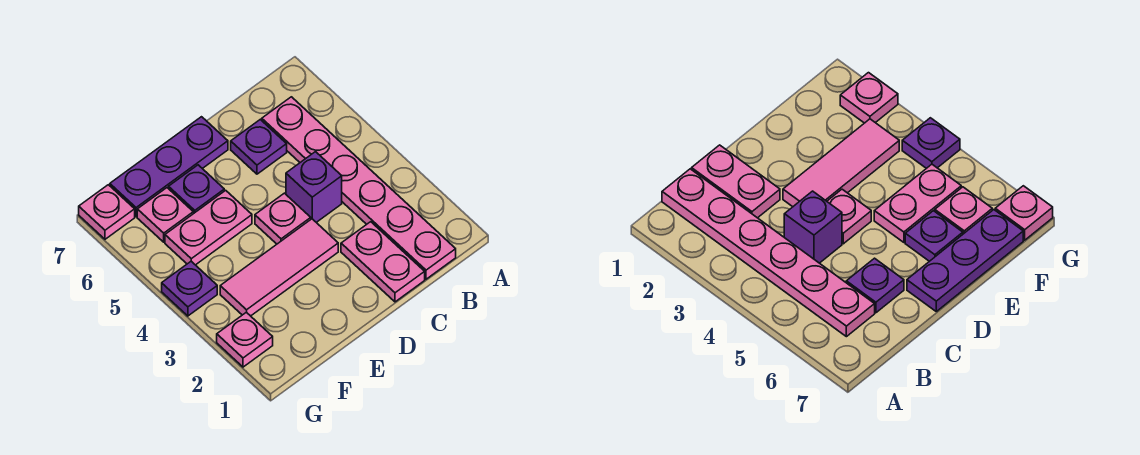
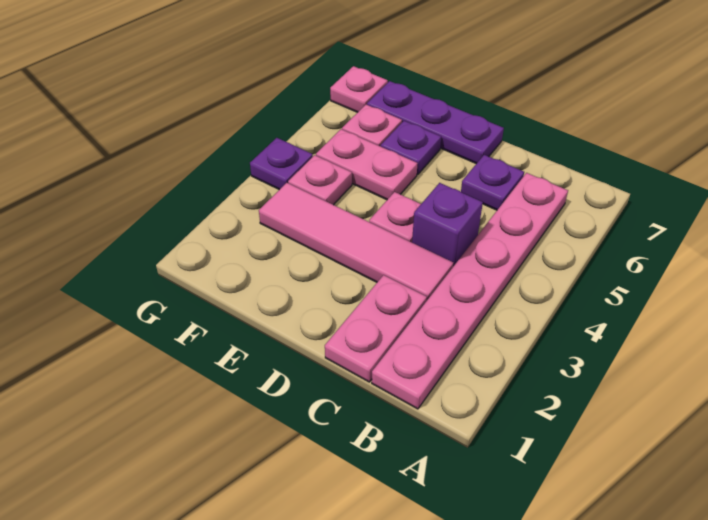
pink 1x3 tile [220,219,338,316] -> pink 1x4 tile [259,183,453,300]
pink 1x1 plate [217,312,273,367] -> pink 1x1 plate moved to [288,155,352,205]

